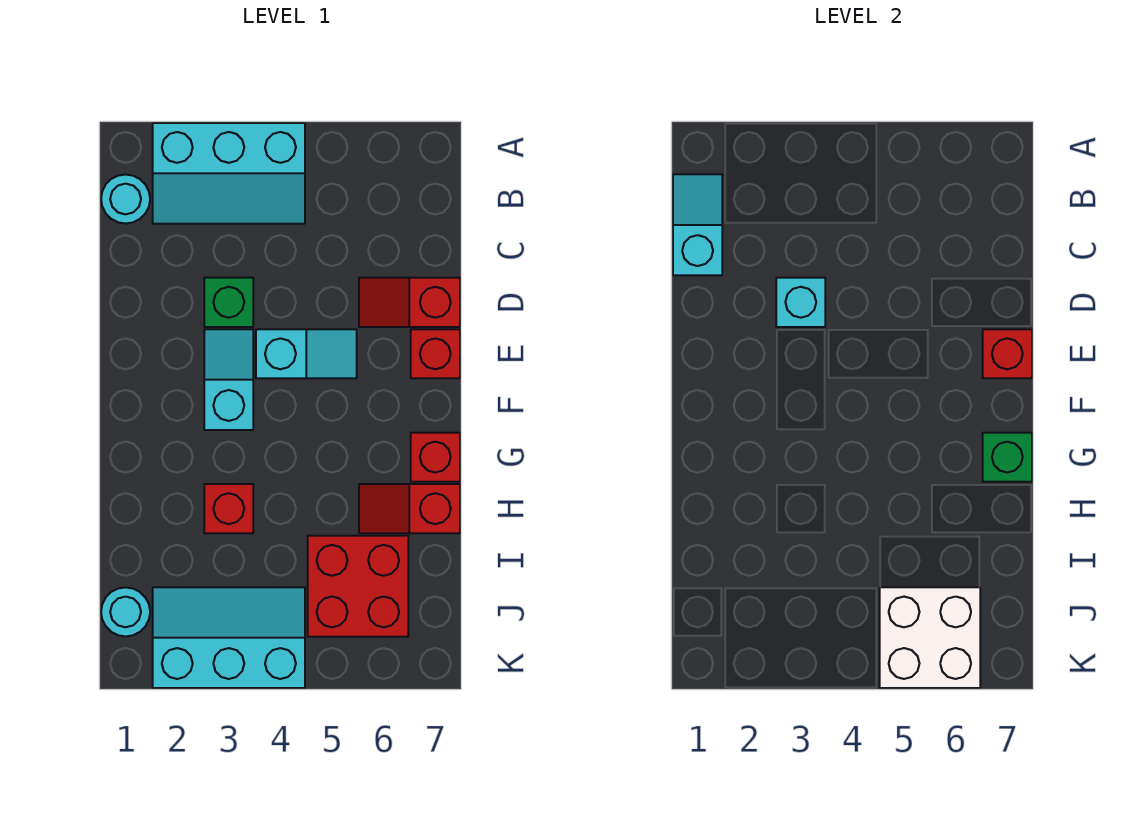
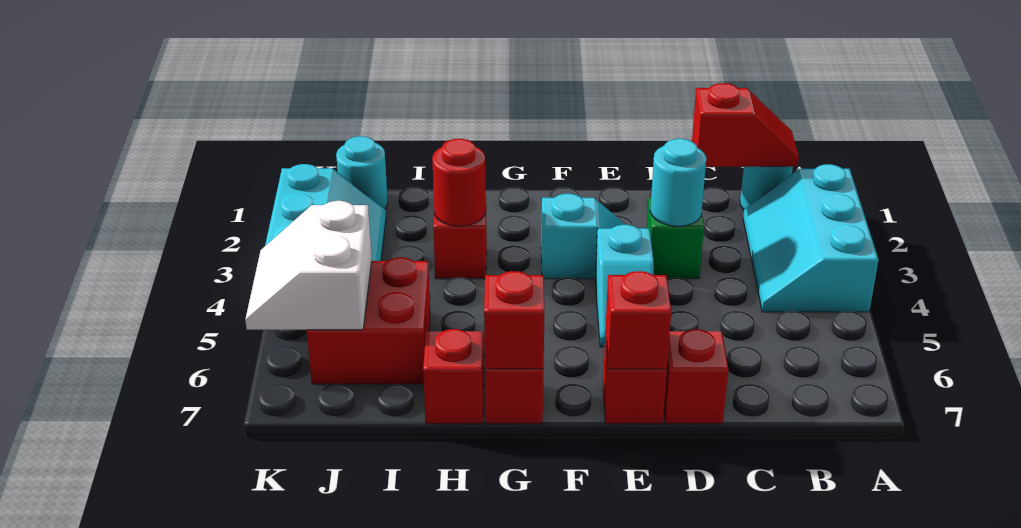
cyan 1x2 slope [673,174,722,275] -> red 1x2 slope [692,83,799,167]
cyan 1x1 brick [776,278,825,327] -> cyan 1x1 round brick [650,139,706,226]
green 1x1 brick [983,433,1032,482] -> red 1x1 brick [484,271,544,369]
none -> red 1x1 round brick [432,139,486,226]
white 2x2 brick [880,587,980,688] -> white 2x2 slope [245,201,372,330]

